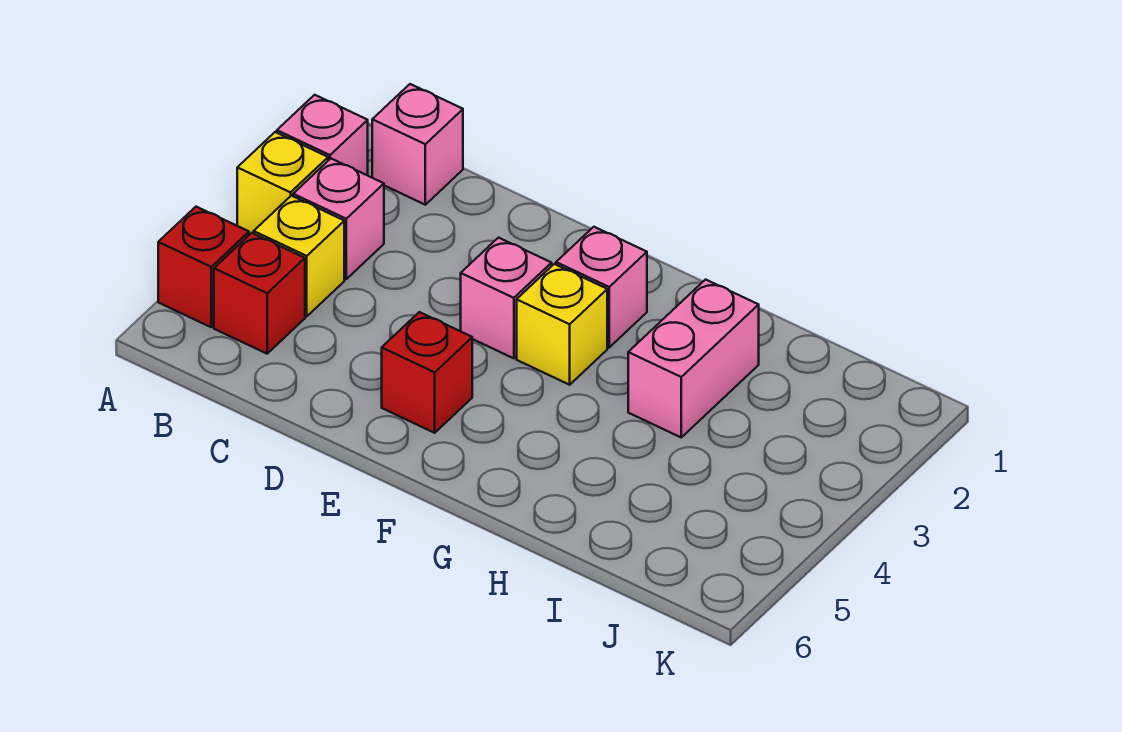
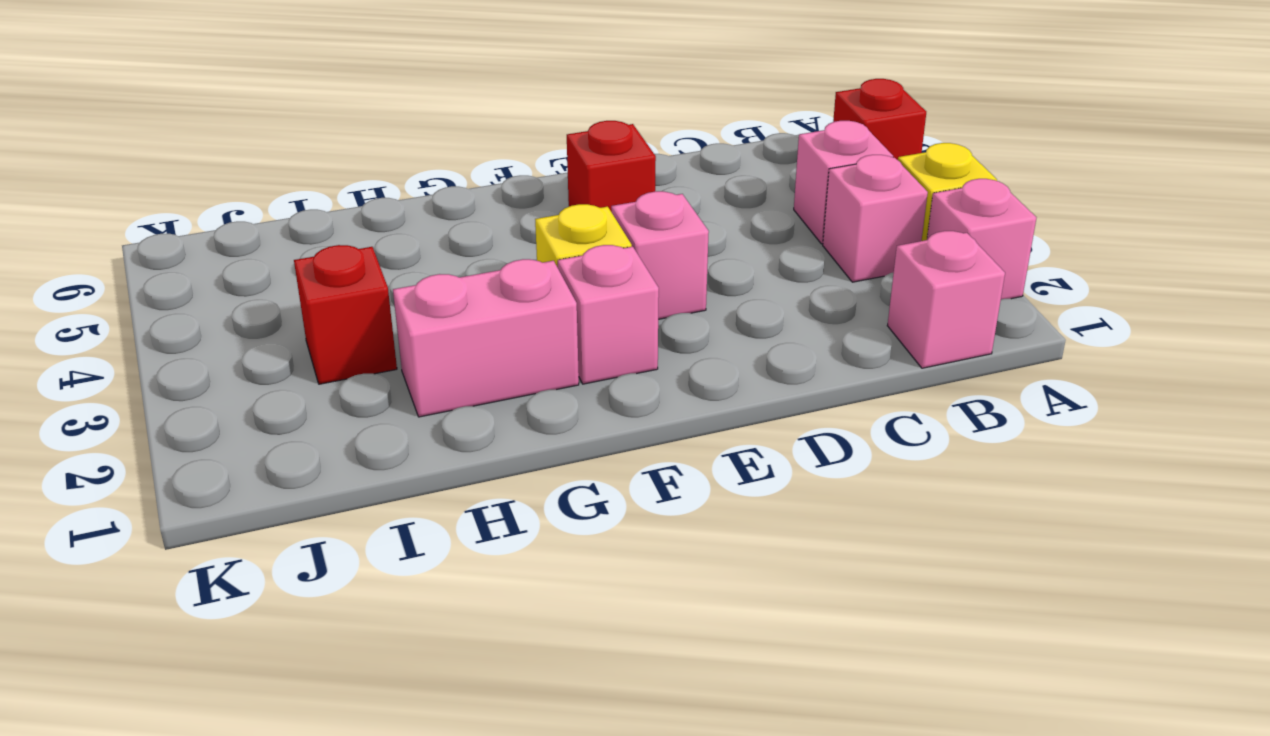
yellow 1x1 brick [254,196,344,316] -> pink 1x1 brick [794,121,893,244]
red 1x1 brick [214,233,305,354] -> red 1x1 brick moved to [294,245,397,384]
pink 1x2 brick [628,280,759,437] -> pink 1x2 brick turned to [393,259,579,417]

